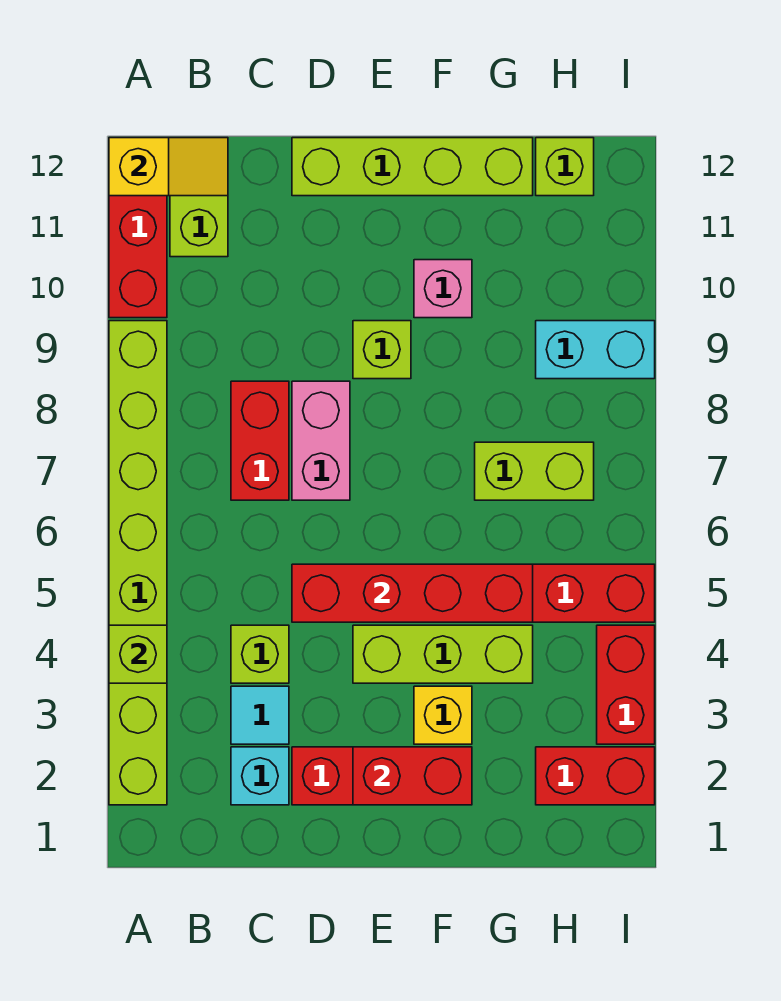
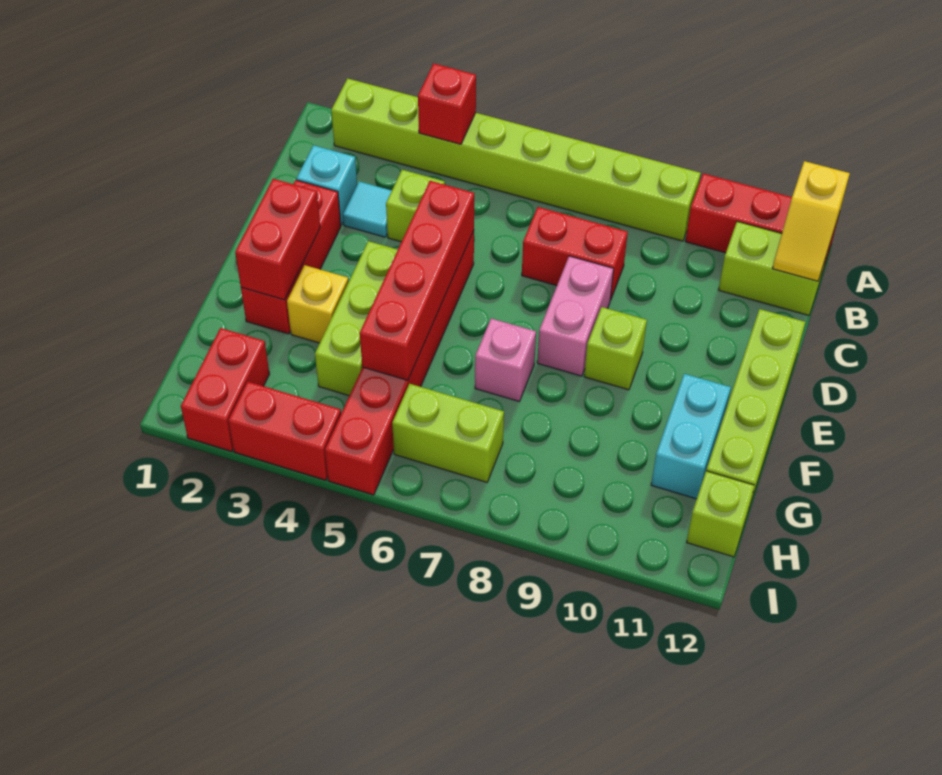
lime 1x1 brick [109,625,167,683] -> red 1x1 brick [418,63,476,144]
pink 1x2 brick [292,381,350,500] -> pink 1x2 brick turned to [537,256,613,376]
pink 1x1 brick [414,260,472,318] -> pink 1x1 brick moved to [475,319,536,401]
lime 1x2 brick [475,442,594,500] -> lime 1x2 brick turned to [392,384,504,482]
cyan 1x2 brick [536,321,655,379] -> cyan 1x2 brick moved to [651,374,731,499]

